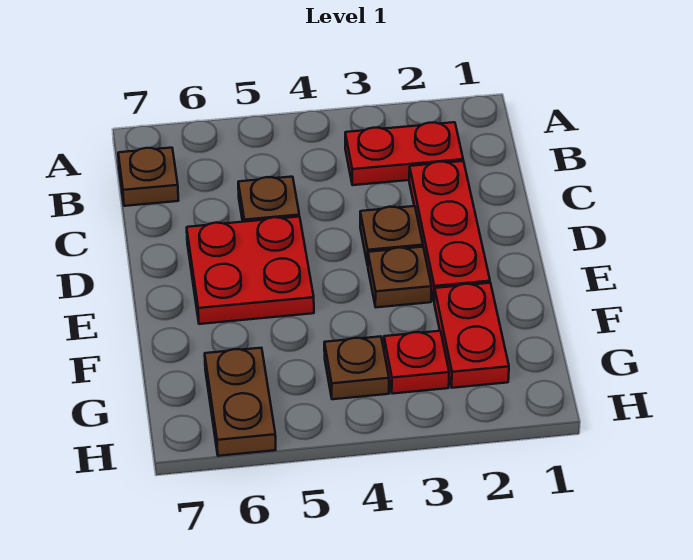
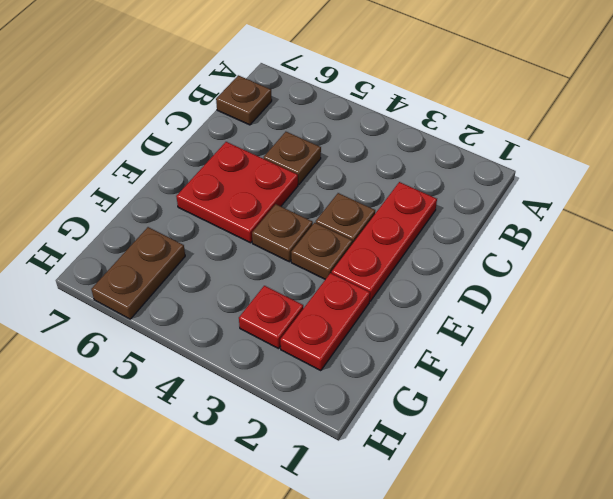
red 1x2 plate [345,122,463,185] -> none
brown 1x1 plate [324,336,389,399] -> brown 1x1 plate moved to [252,204,313,262]

